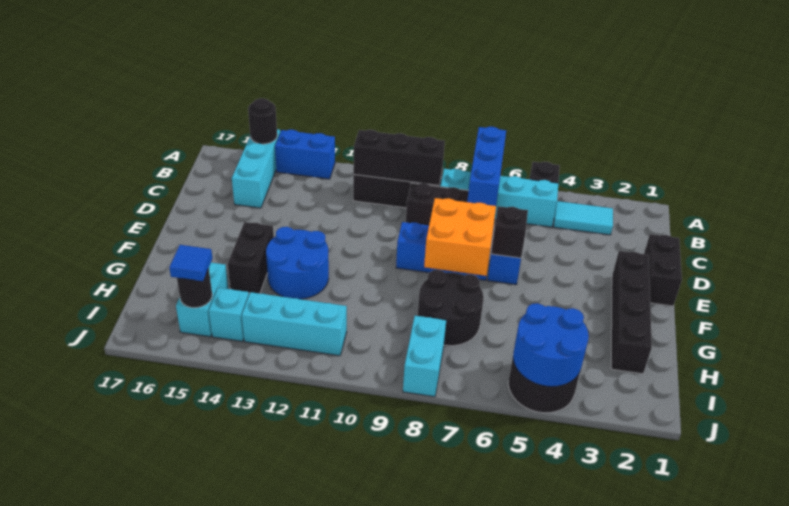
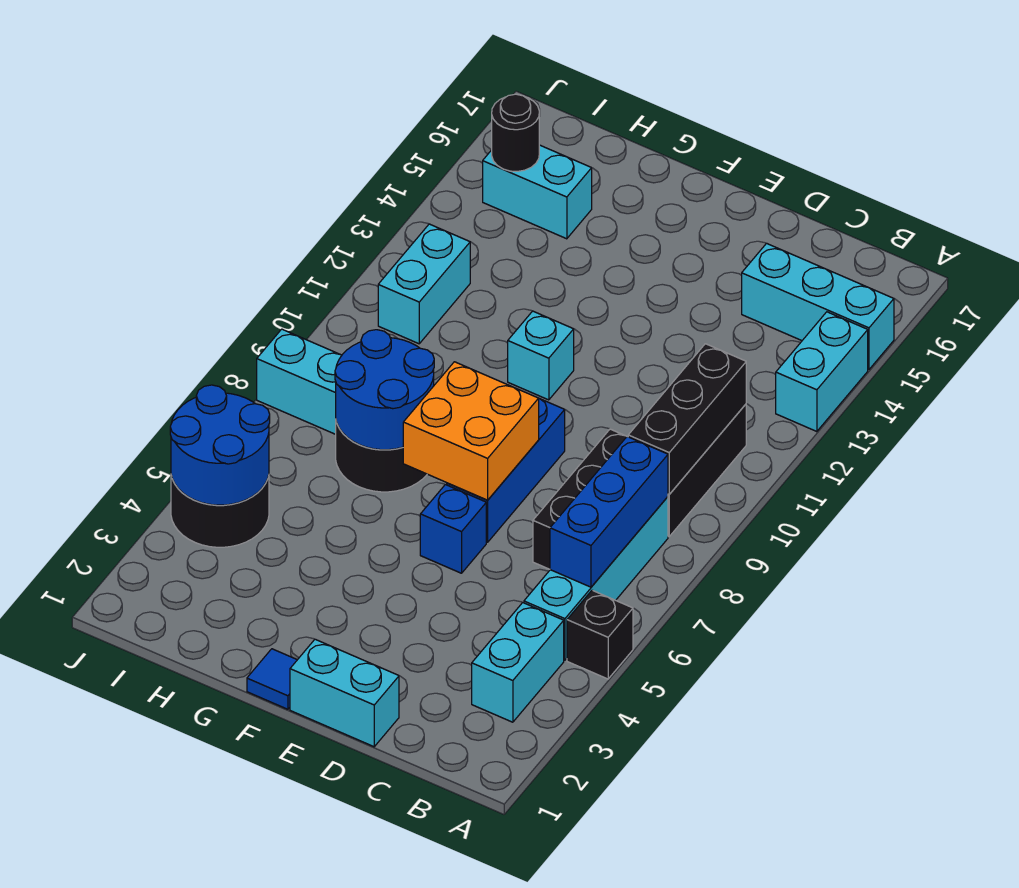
blue 1x3 brick [467,127,506,206] -> blue 1x3 brick turned to [550,437,668,587]
blue 1x2 brick [275,130,335,179] -> cyan 1x2 brick [776,312,868,432]
black 1x1 round brick [248,98,277,144] -> none
cyan 1x2 tile [554,201,613,235] -> cyan 1x2 brick [472,603,564,722]
black 1x2 brick [644,234,682,306] -> cyan 1x2 brick [290,639,399,747]
black 1x4 brick [611,251,652,374] -> none
black 1x1 brick [491,206,528,258] -> none
blue 2x2 round brick [266,227,329,299] -> blue 2x2 round brick moved to [335,330,434,450]
black 1x2 brick [228,222,274,293] -> none
cyan 1x3 brick [242,292,347,356] -> cyan 1x2 brick [378,224,470,344]
cyan 1x1 brick [209,288,249,341] -> cyan 1x1 brick moved to [508,311,574,400]
blue 1x1 tile [169,245,213,281] -> blue 1x1 tile moved to [247,649,297,709]

